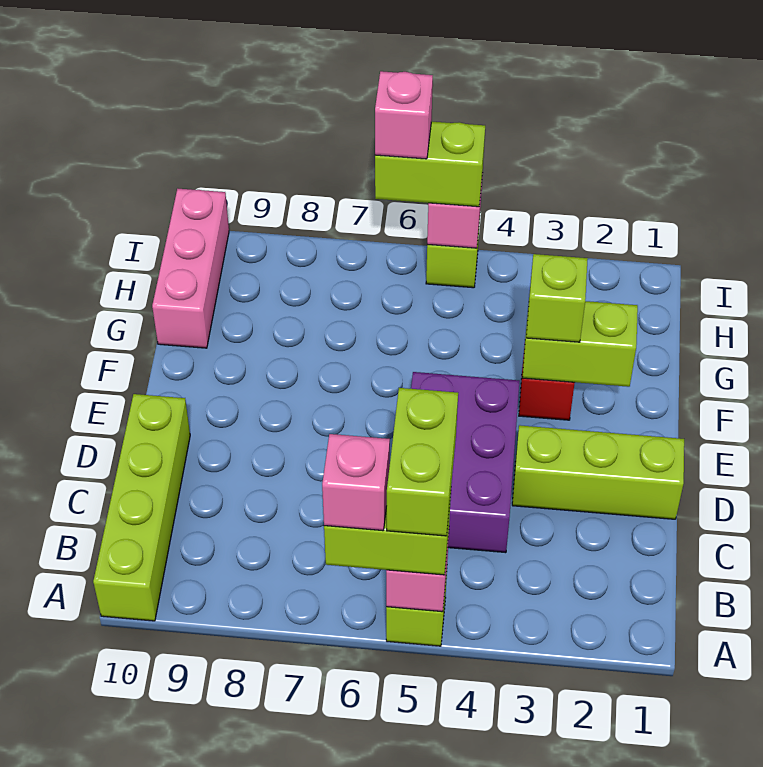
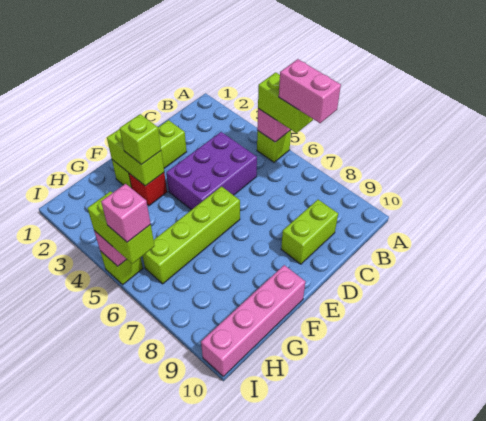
lime 1x2 brick [387,388,458,536] -> lime 1x2 brick moved to [281,200,338,264]
pink 1x1 brick [322,434,390,531] -> pink 1x2 brick [279,59,341,123]
lime 1x4 brick [93,394,190,621] -> lime 1x4 brick moved to [142,186,240,284]
lime 1x3 brick [512,425,684,519] -> lime 1x3 brick turned to [112,120,187,188]
pink 1x3 brick [152,189,229,348] -> pink 1x4 brick [201,265,305,376]

